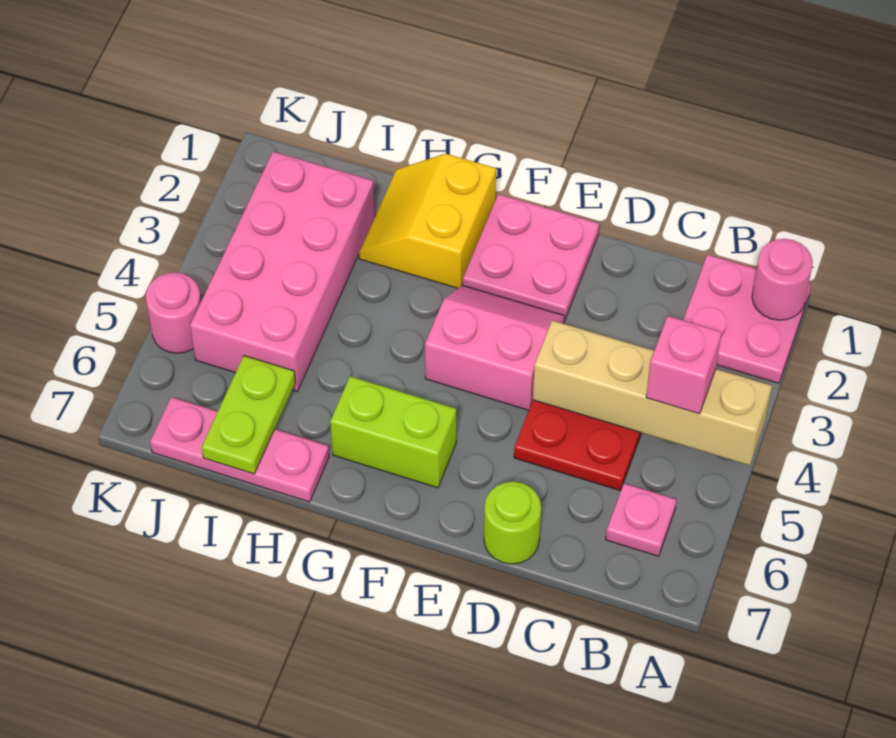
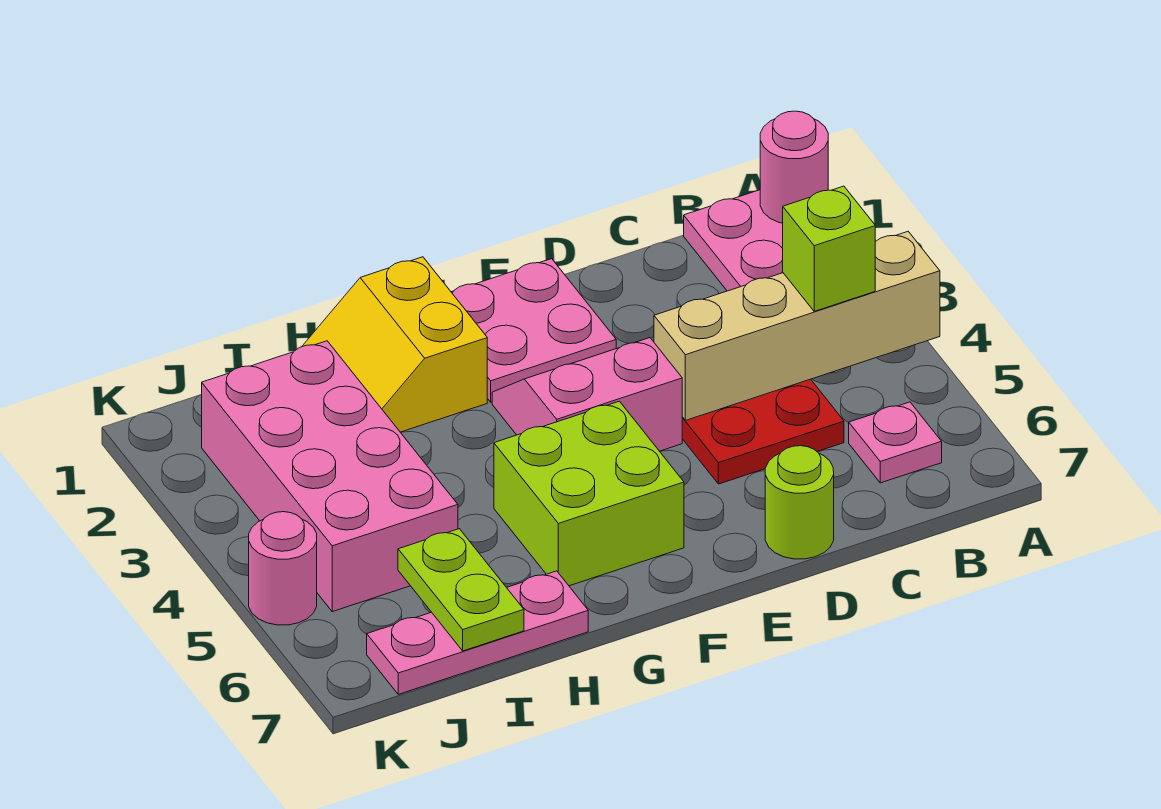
pink 1x1 brick [646,316,722,414] -> lime 1x1 brick [783,186,875,311]
lime 1x2 brick [330,376,456,488] -> lime 2x2 brick [494,401,684,586]

